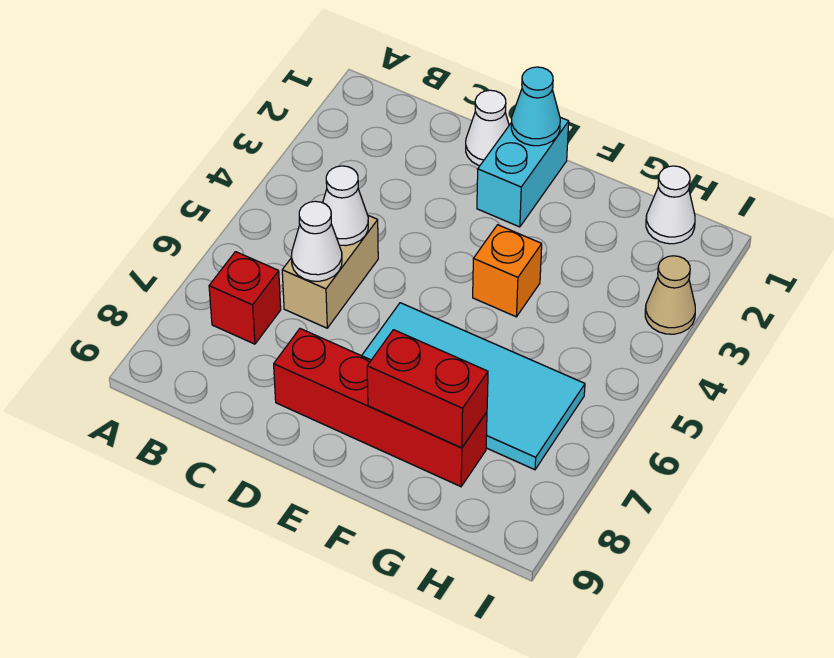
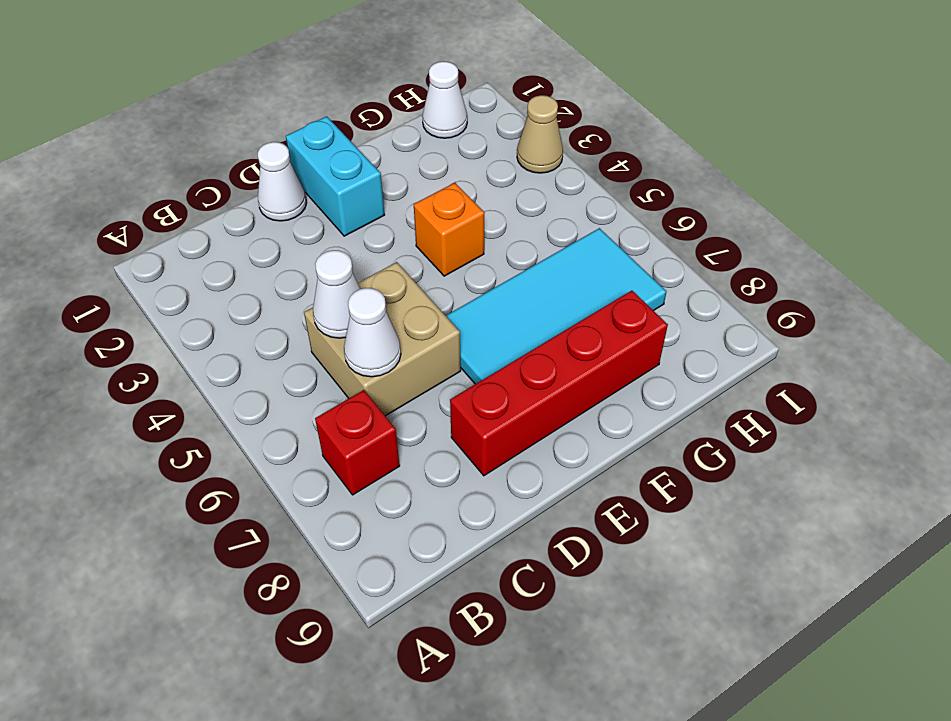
tan 1x2 brick [282,215,378,328] -> tan 2x2 brick [304,262,461,416]
cyan 1x1 cone [511,67,560,146] -> none
red 1x2 brick [367,330,488,448] -> none

